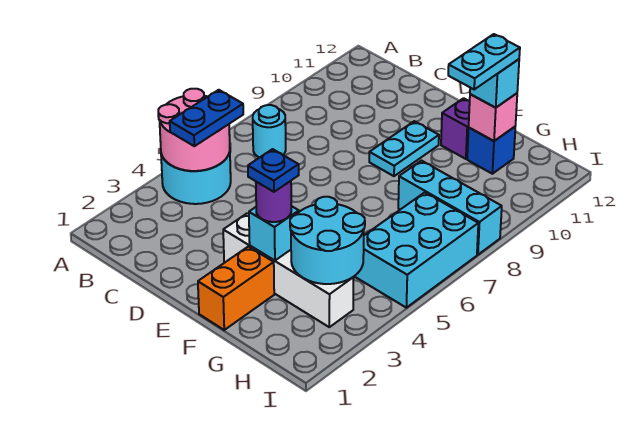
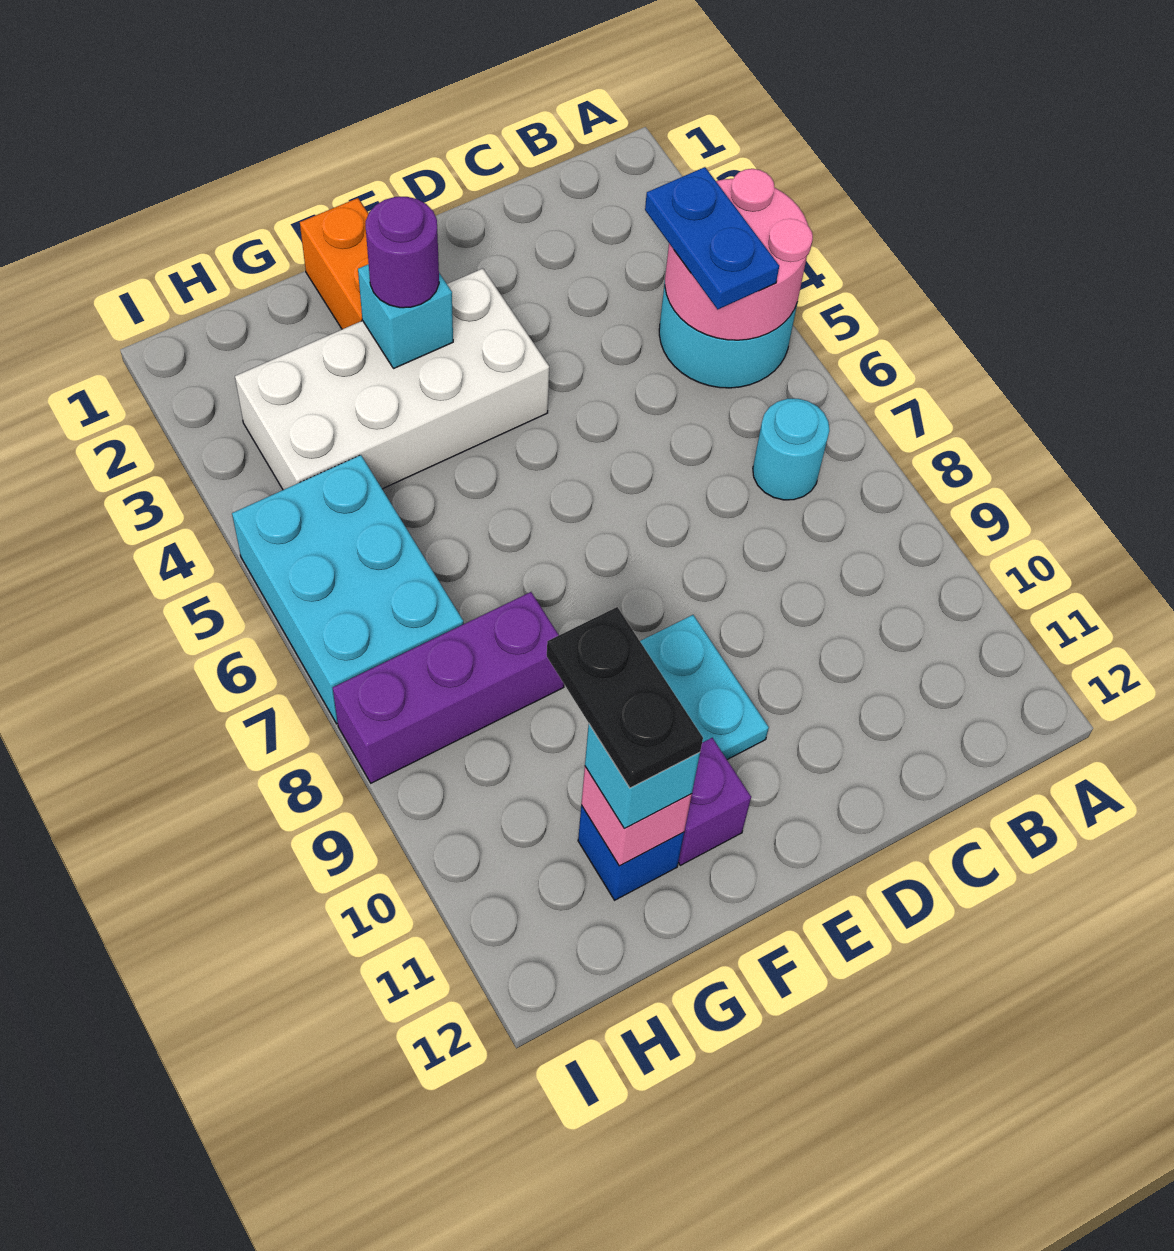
white 1x4 brick [223,213,354,327] -> white 2x4 brick [235,269,549,490]
blue 1x1 plate [248,149,299,192] -> none
cyan 2x2 round brick [290,197,365,284] -> none
cyan 1x3 brick [398,161,502,255] -> purple 1x3 brick [333,592,564,783]
cyan 1x2 plate [448,34,520,89] -> black 1x2 plate [547,607,703,788]

